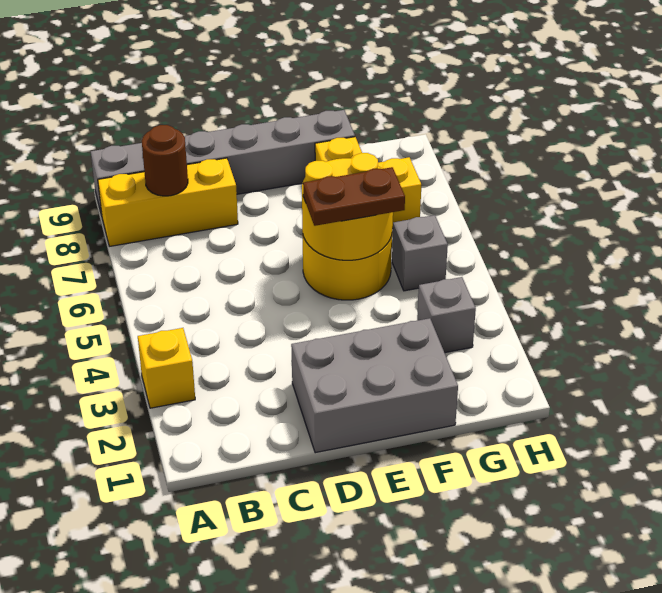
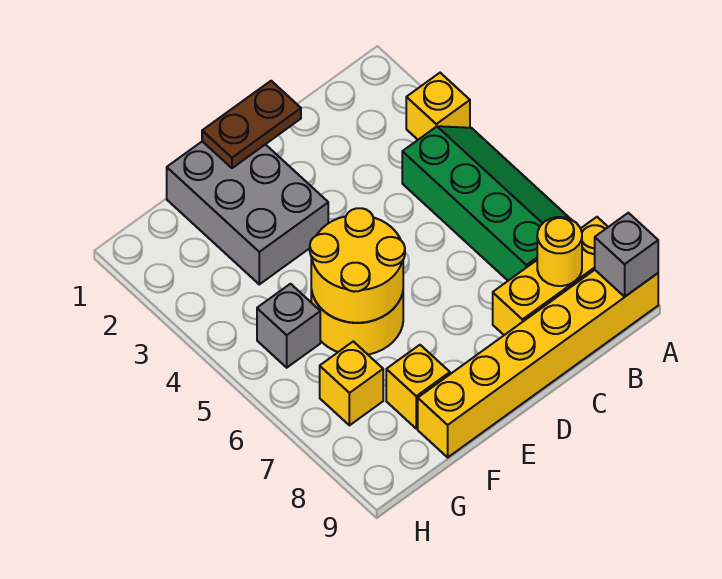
none -> green 2x4 slope [402,126,570,281]
grey 1x6 brick [91,110,355,215] -> yellow 1x6 brick [418,270,658,457]
brown 1x1 round brick [142,125,188,196] -> yellow 1x1 round brick [537,217,582,286]
grey 2x3 brick [291,318,458,453] -> grey 2x3 brick turned to [167,141,328,284]
brown 1x2 plate [303,167,405,226] -> brown 1x2 plate moved to [202,81,301,168]
grey 1x1 brick [417,277,476,353] -> grey 1x1 brick moved to [595,213,658,297]

